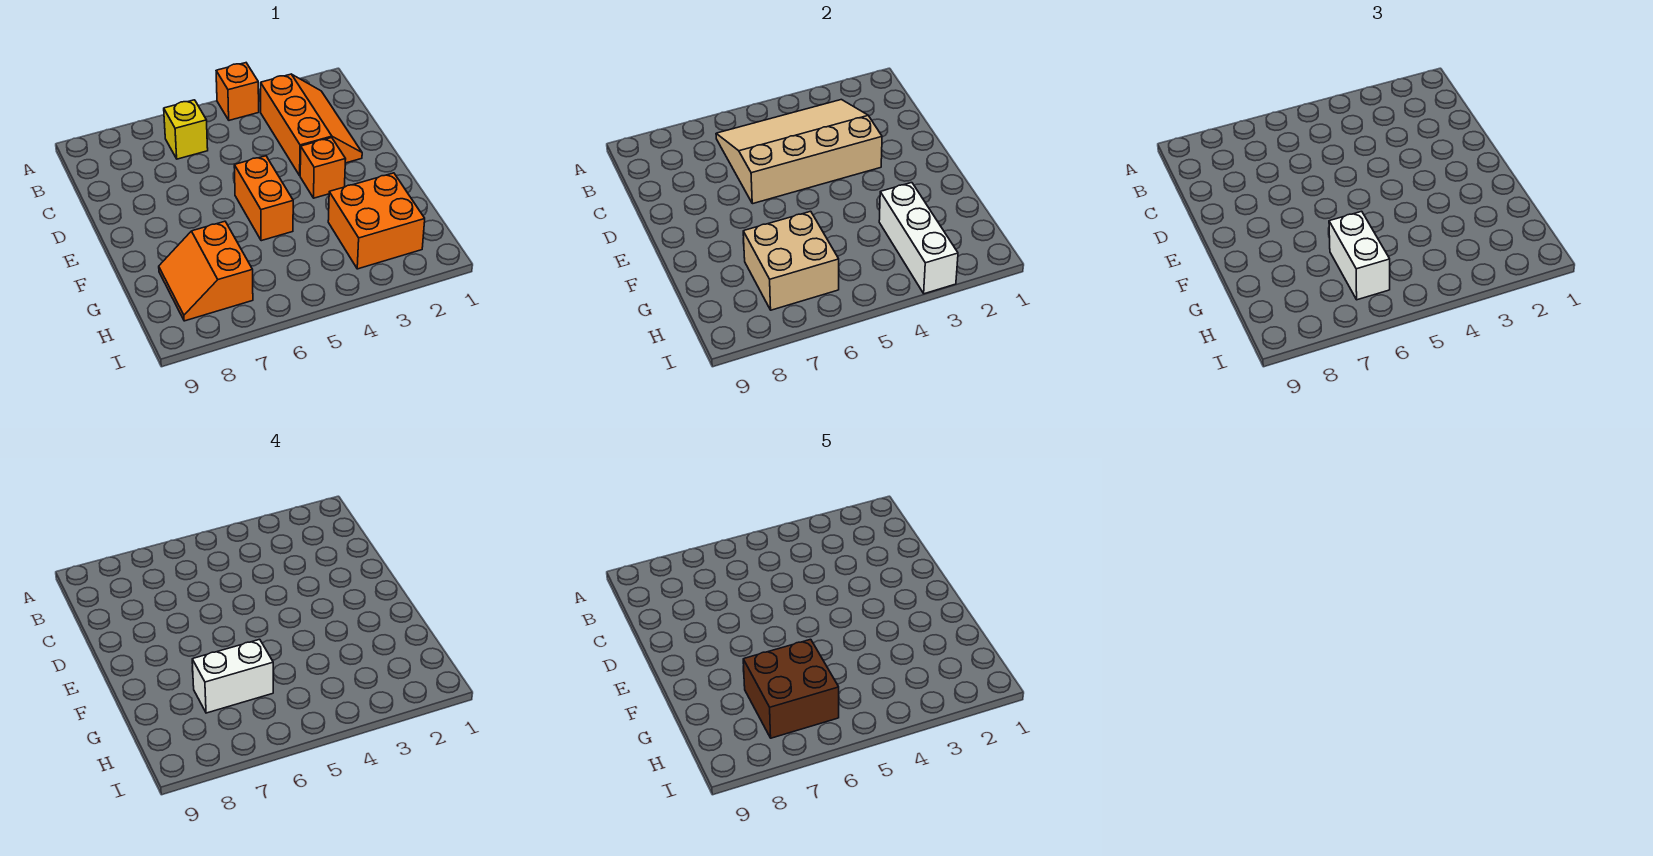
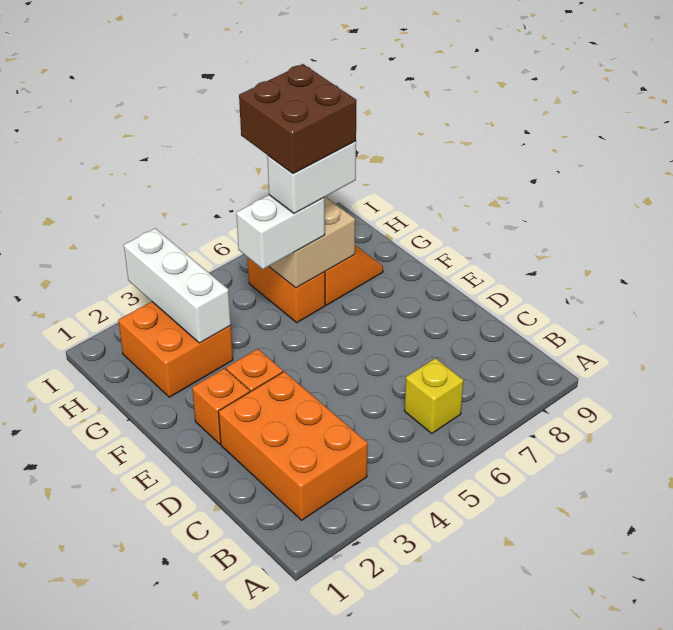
orange 1x1 brick [216,63,259,120] -> orange 1x1 brick moved to [192,368,250,444]
orange 2x3 slope [261,74,362,176] -> orange 2x3 brick [218,371,368,520]
tan 3x4 slope [716,100,882,204] -> none
orange 1x2 brick [234,156,293,241] -> orange 1x2 brick moved to [248,258,325,323]
white 1x2 brick [1329,211,1390,300] -> white 1x2 brick turned to [236,195,325,269]

